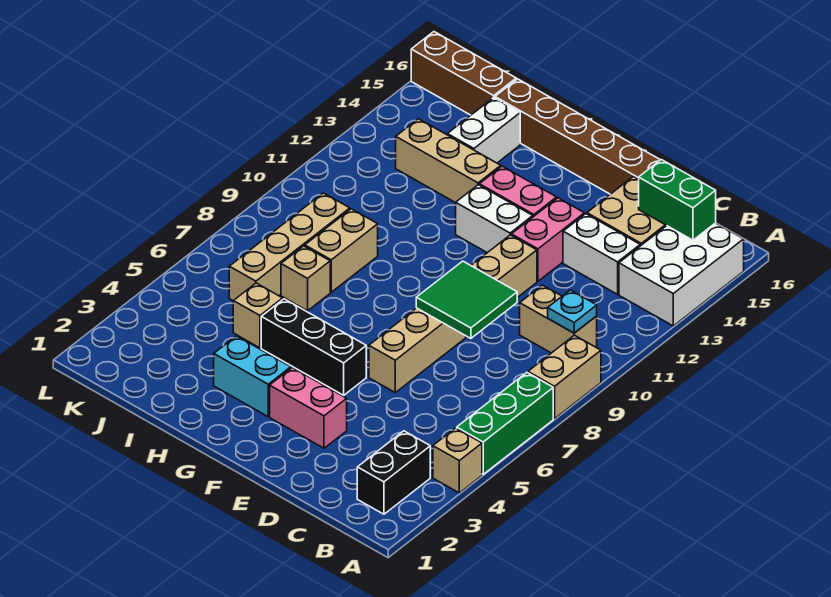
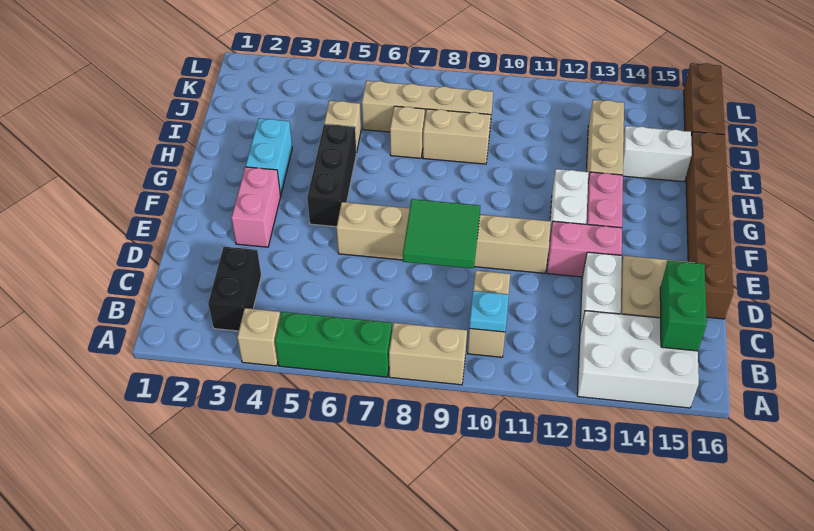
black 1x2 brick [357,431,430,514] -> black 1x2 brick turned to [208,247,261,331]

